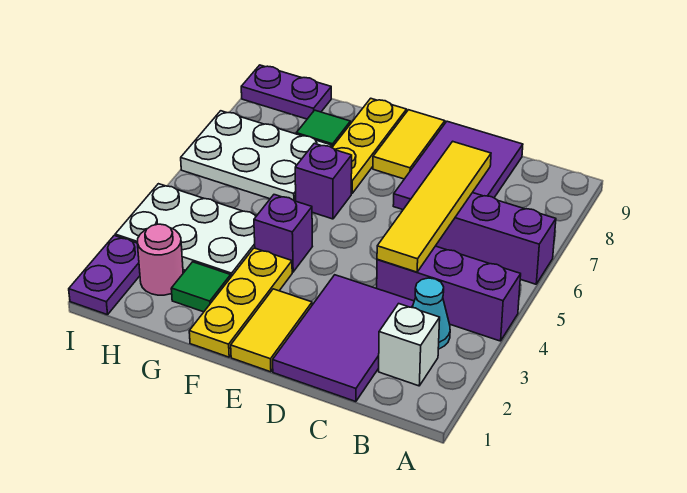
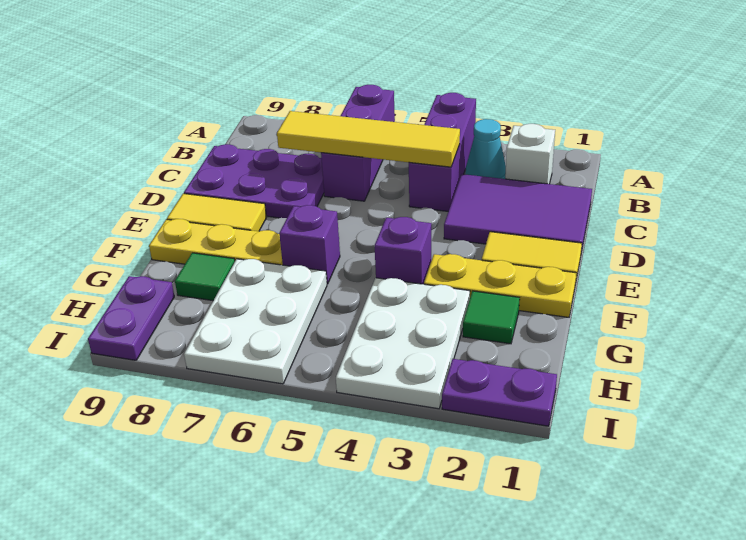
purple 2x3 tile [393,121,523,210] -> purple 2x3 plate [184,144,324,218]
pink 1x1 round brick [137,224,183,295] -> none

